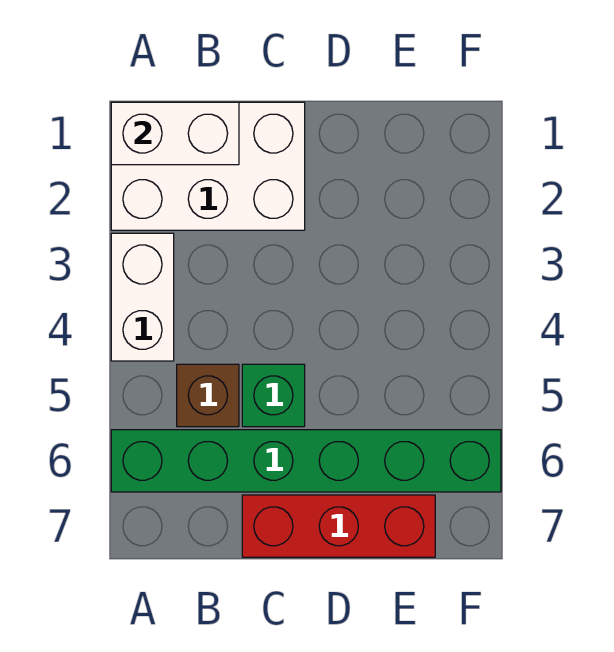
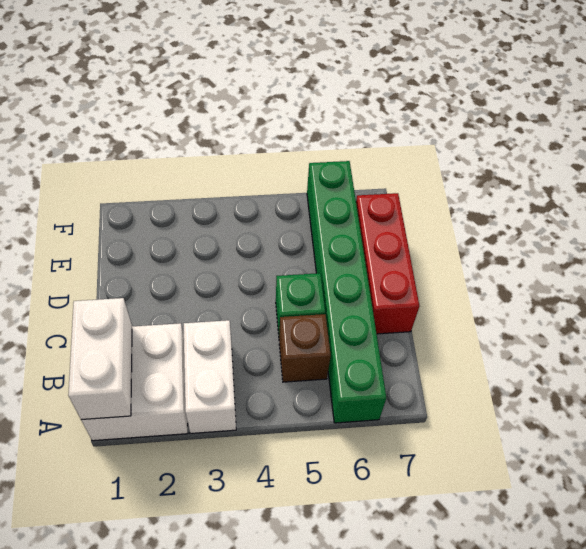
white 2x3 brick [111,102,305,230] -> white 2x2 brick [81,323,188,441]
white 1x2 brick [111,233,174,361] -> white 1x2 brick turned to [184,320,236,434]

